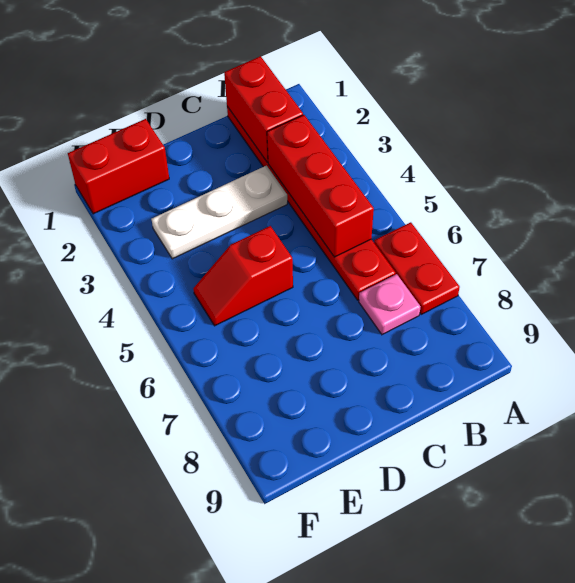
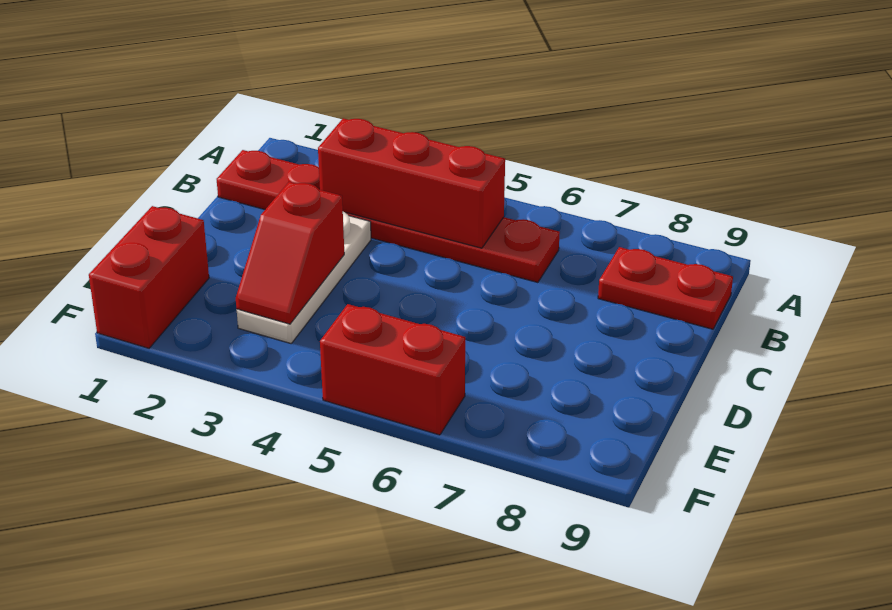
red 1x2 plate [374,222,460,314] -> red 1x2 plate moved to [598,247,733,329]
red 1x2 brick [224,56,303,163] -> red 1x2 brick moved to [320,304,465,435]
pink 1x1 plate [359,274,420,335] -> none
red 1x2 slope [193,226,293,326] -> red 1x2 slope moved to [236,182,344,324]

